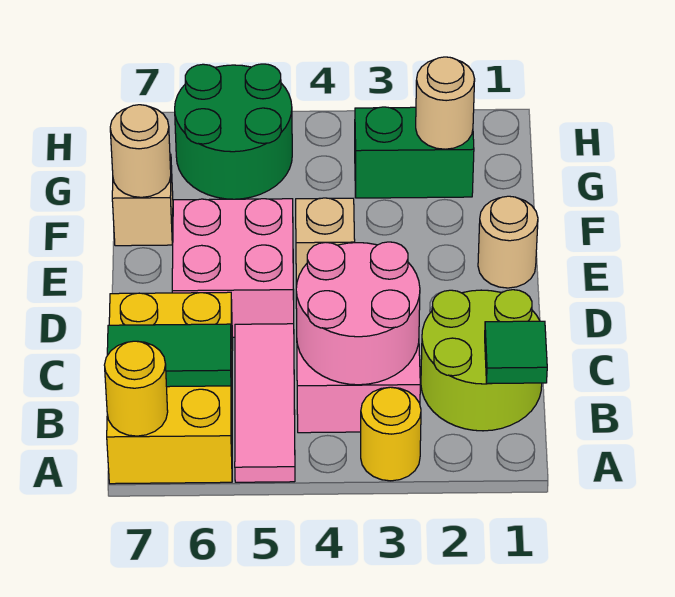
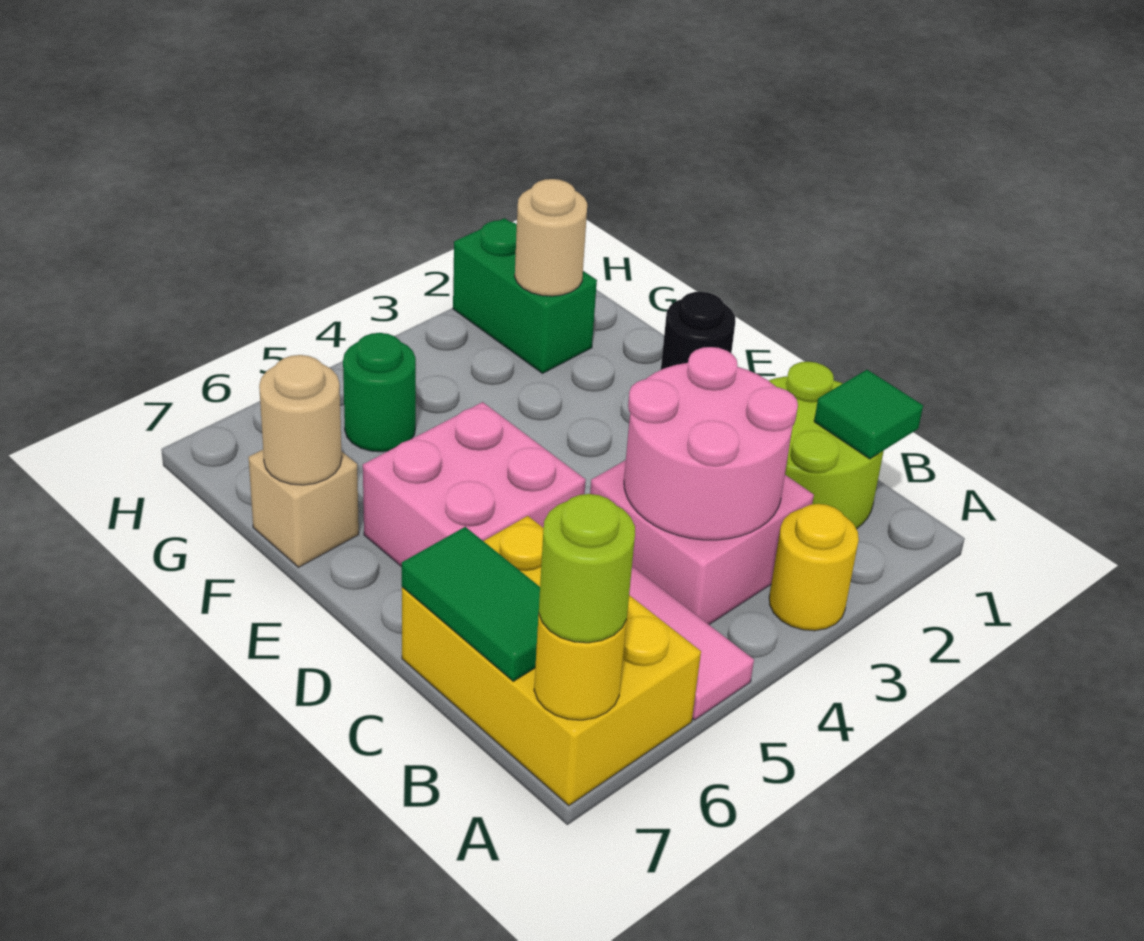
none -> lime 1x1 round brick [539,494,635,643]
green 1x2 tile [107,324,231,387] -> green 1x2 tile turned to [402,527,540,681]
tan 1x1 round brick [478,196,538,288] -> black 1x1 round brick [661,292,735,370]
tan 1x1 brick [296,198,355,287] -> none
green 1x2 brick [355,107,474,198] -> green 1x2 brick turned to [453,218,597,373]
green 2x2 round brick [175,64,292,199] -> green 1x1 round brick [343,333,416,452]

